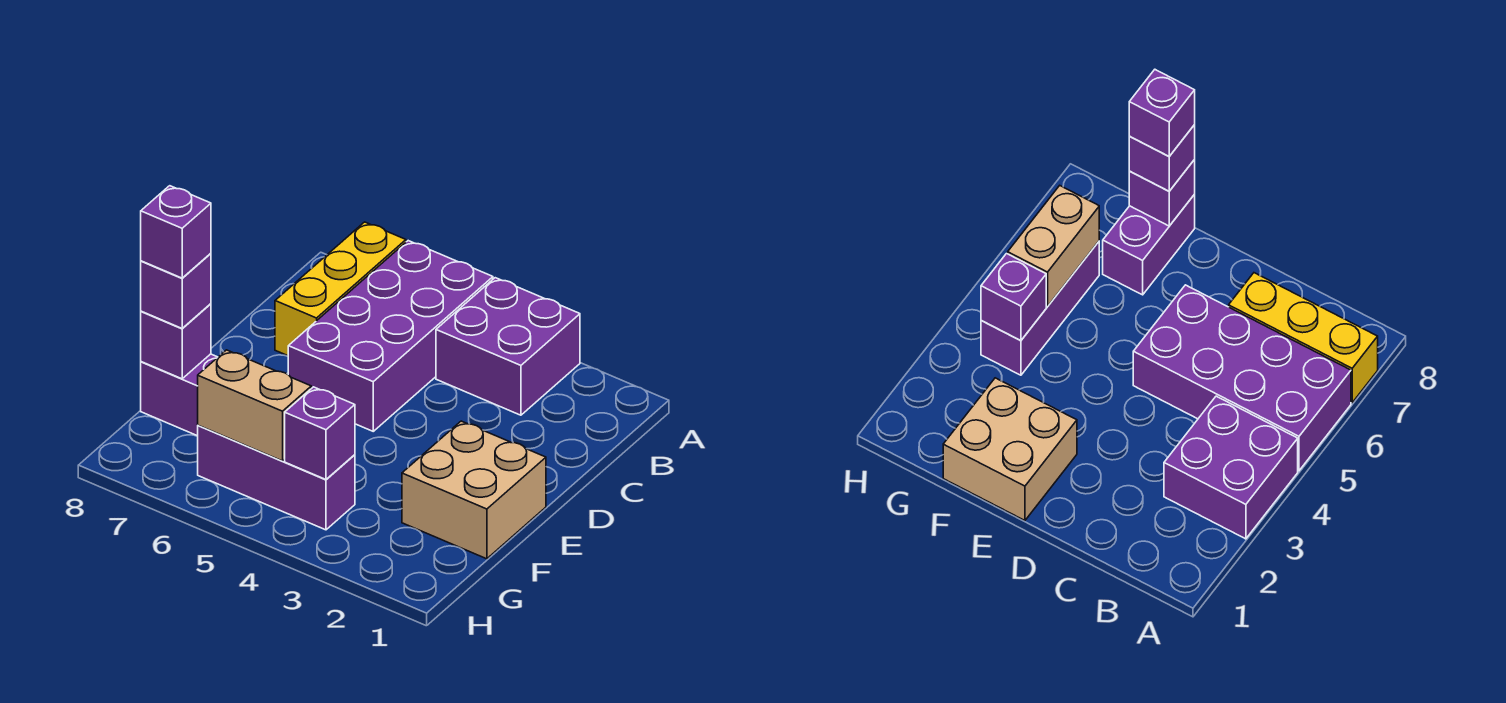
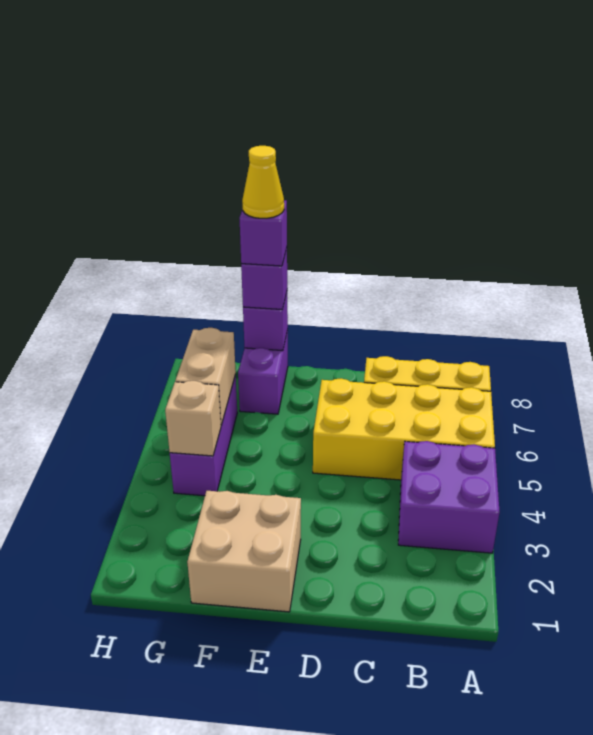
purple 2x4 brick [288,241,493,431] -> yellow 2x4 brick [313,378,495,480]
none -> yellow 1x1 cone [242,146,284,218]
purple 1x1 brick [285,387,355,479] -> tan 1x1 brick [165,381,221,456]

